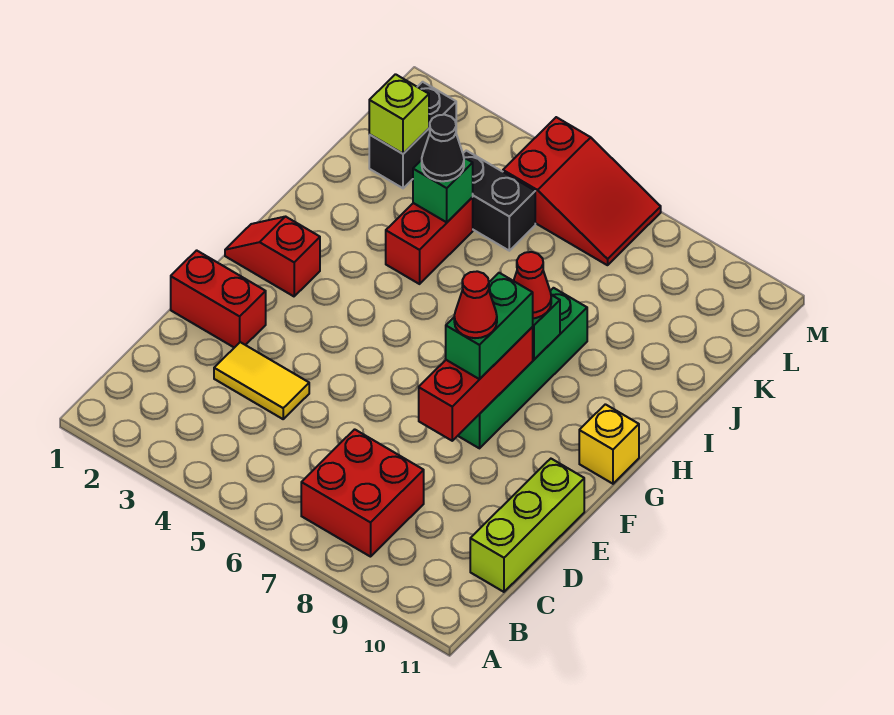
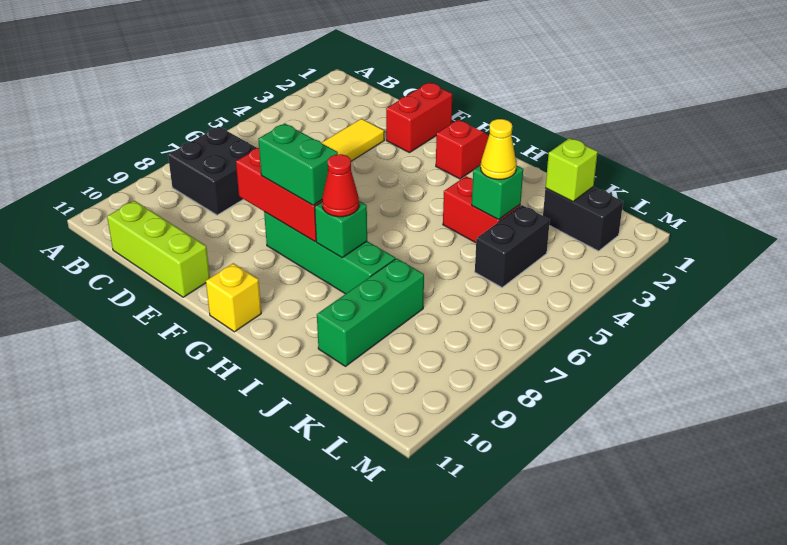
red 2x2 brick [301,429,424,557] -> black 2x2 brick [168,126,257,215]
red 1x1 cone [454,271,497,338] -> none
black 1x1 cone [422,115,464,181] -> yellow 1x1 cone [481,119,517,179]
none -> green 1x3 brick [317,258,424,366]
red 2x3 slope [503,117,661,265] -> none

